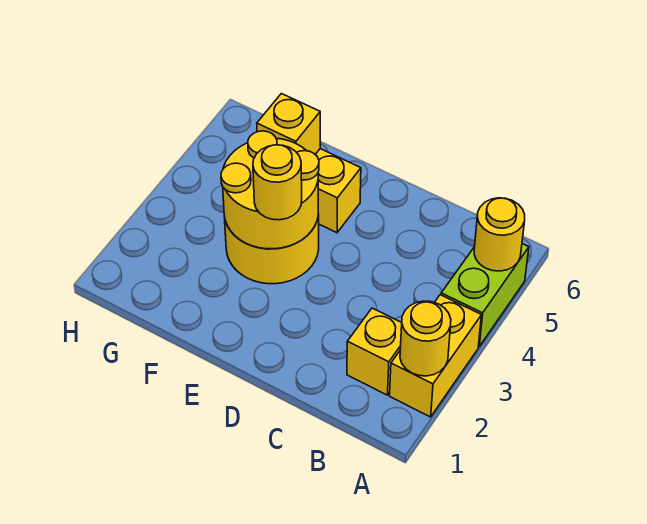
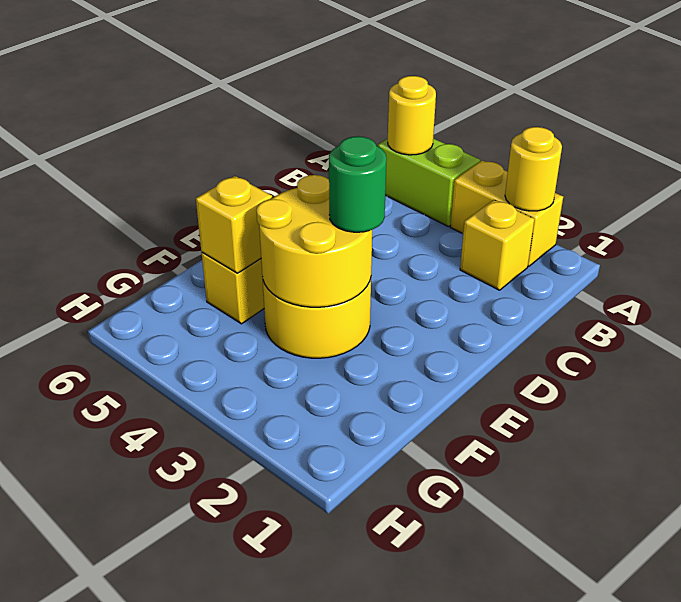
yellow 1x1 round brick [253,145,302,220] -> green 1x1 round brick [329,136,387,232]

